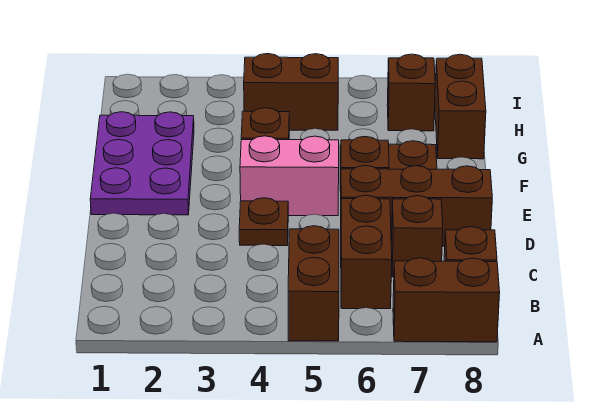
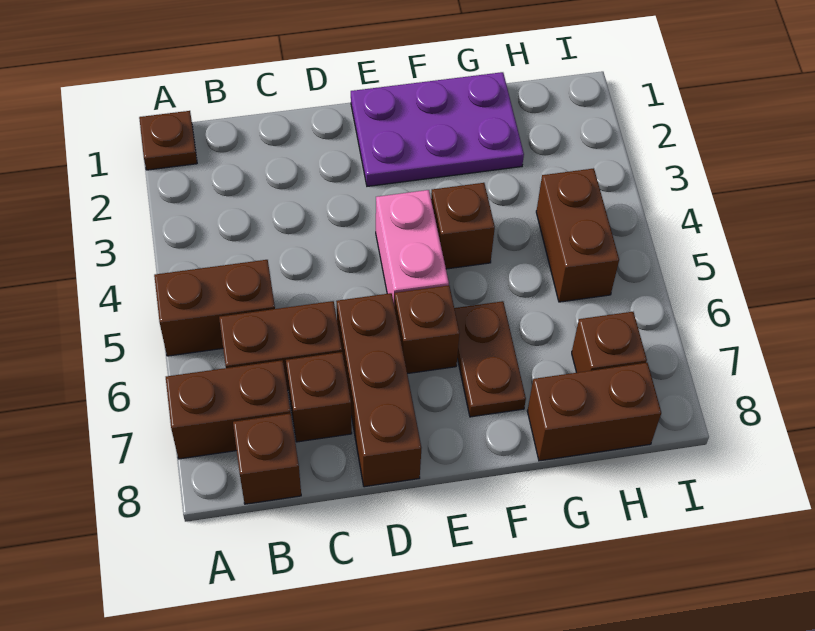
brown 1x2 brick [393,258,500,342] -> brown 1x2 brick turned to [166,360,291,459]
brown 1x1 plate [239,198,288,246] -> brown 1x1 plate moved to [139,111,197,170]

